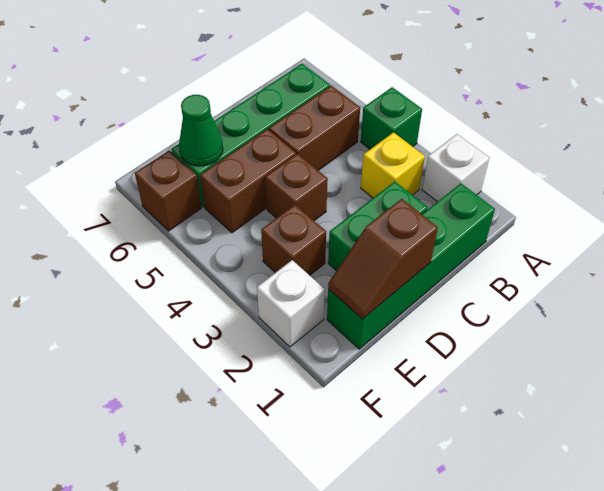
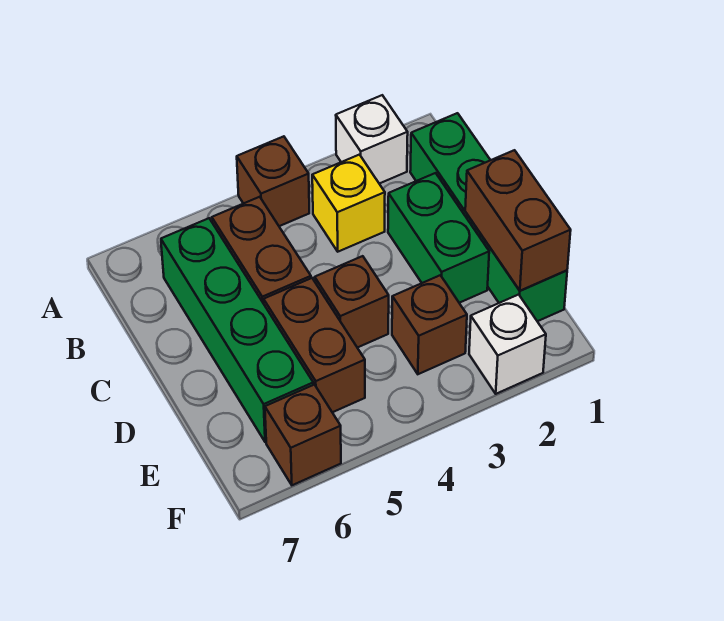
green 1x1 brick [361,87,422,149] -> brown 1x1 brick [237,136,309,226]
brown 1x2 slope [328,199,438,319] -> brown 1x2 brick [465,150,571,291]
green 1x1 cone [179,95,223,166] -> none

